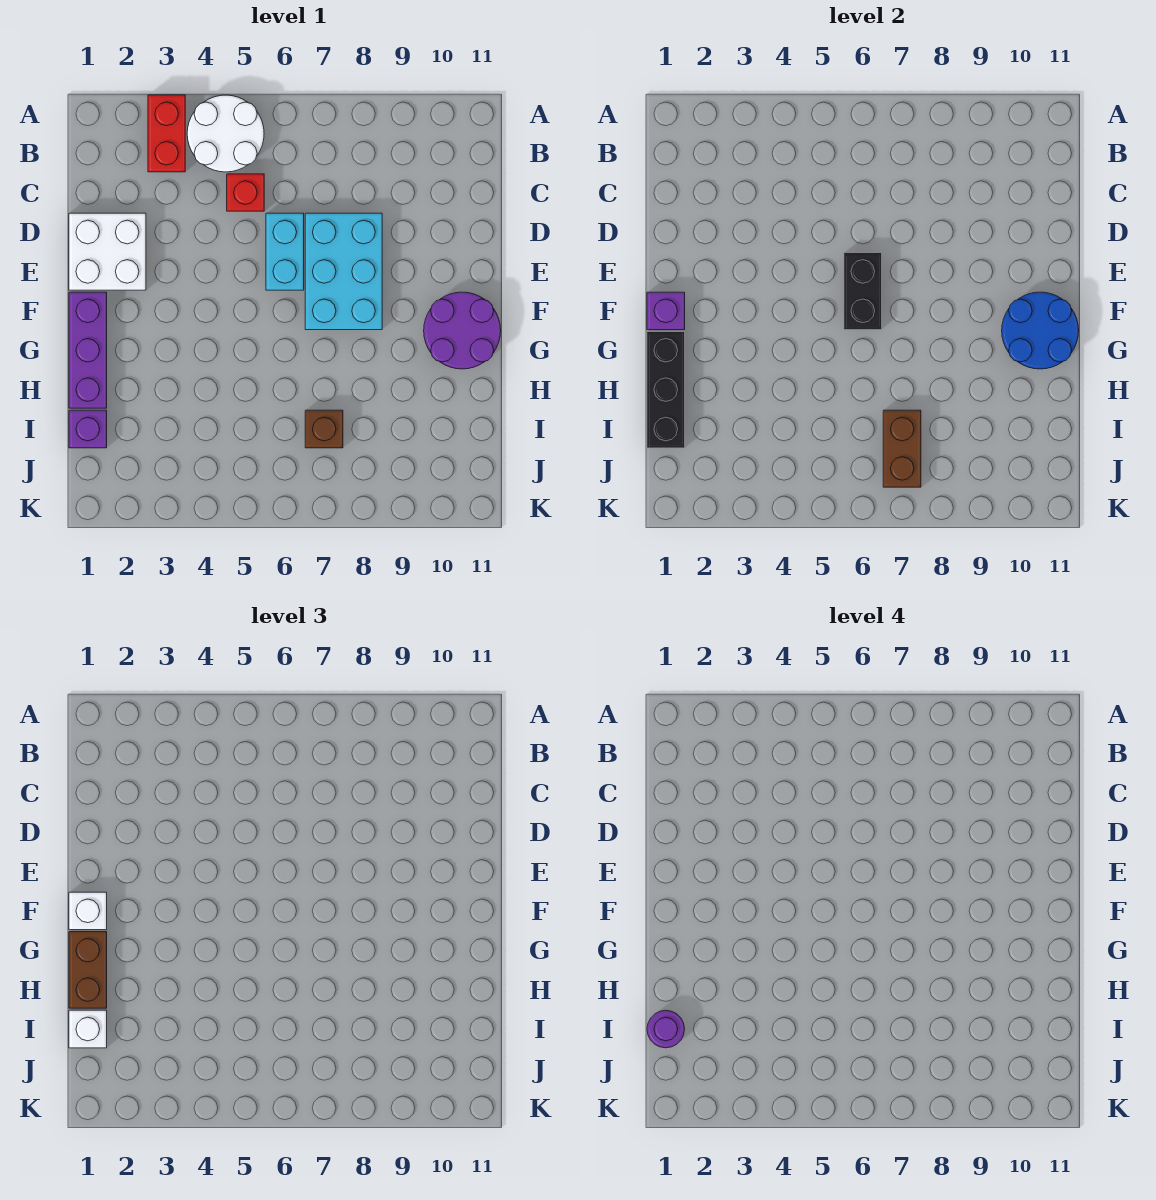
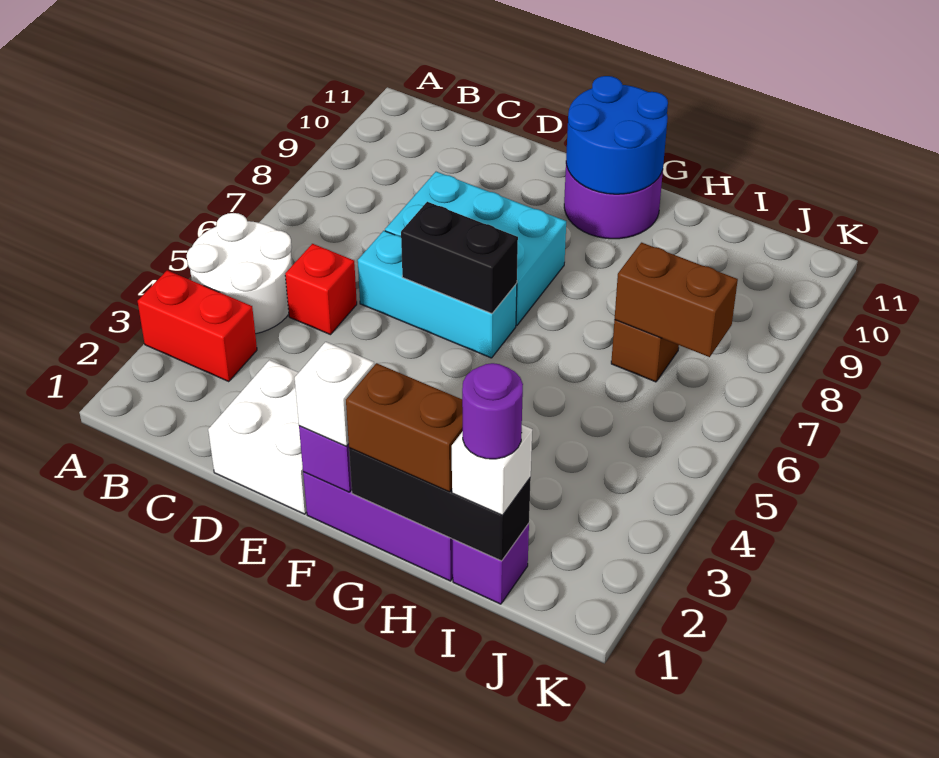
cyan 1x2 brick [266,213,304,290] -> cyan 1x3 brick [358,231,517,358]

